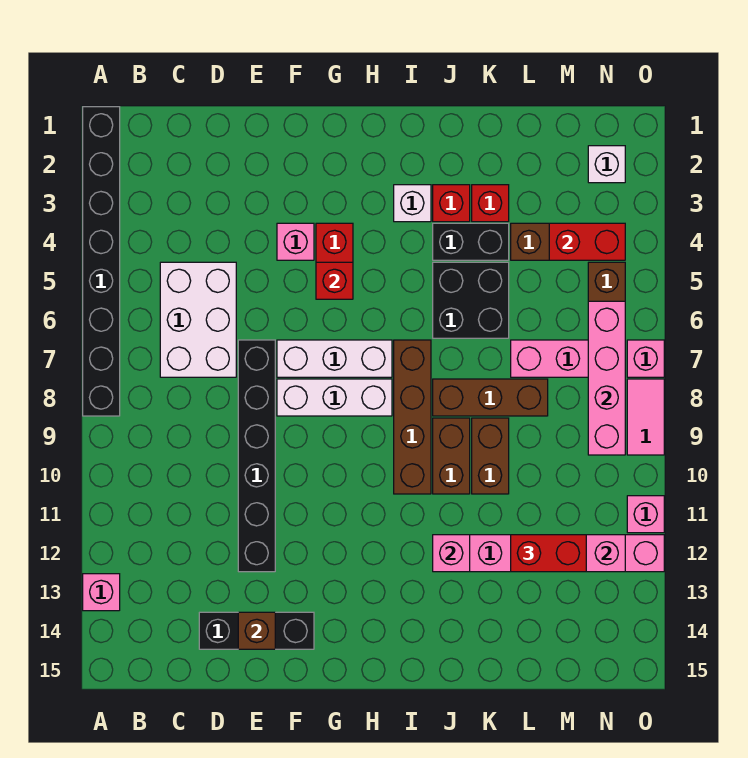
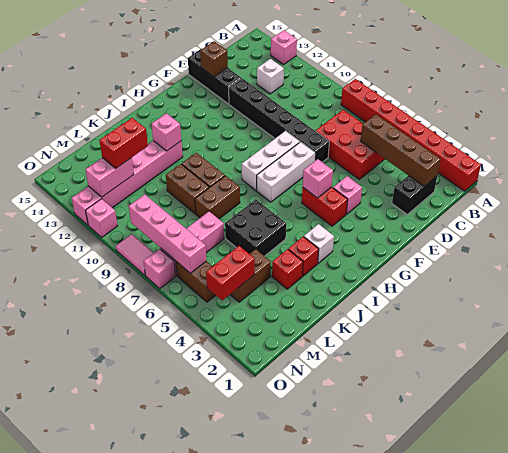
black 1x8 brick [83,107,120,416] -> red 1x8 brick [341,79,481,191]
white 2x3 brick [160,262,236,377] -> red 2x3 brick [316,110,385,179]
black 1x3 brick [199,612,314,649] -> black 1x3 brick turned to [188,49,242,104]
red 1x1 brick [316,262,353,299] -> pink 1x1 brick [303,159,333,198]
brown 1x4 brick [394,340,431,494] -> brown 1x4 brick moved to [361,114,441,186]
black 1x2 brick [433,223,509,260] -> black 1x2 brick moved to [392,176,437,214]
brown 1x3 brick [433,379,548,416] -> brown 1x2 brick [195,176,240,219]
white 1x1 brick [588,146,625,183] -> white 1x1 brick moved to [257,59,284,94]

